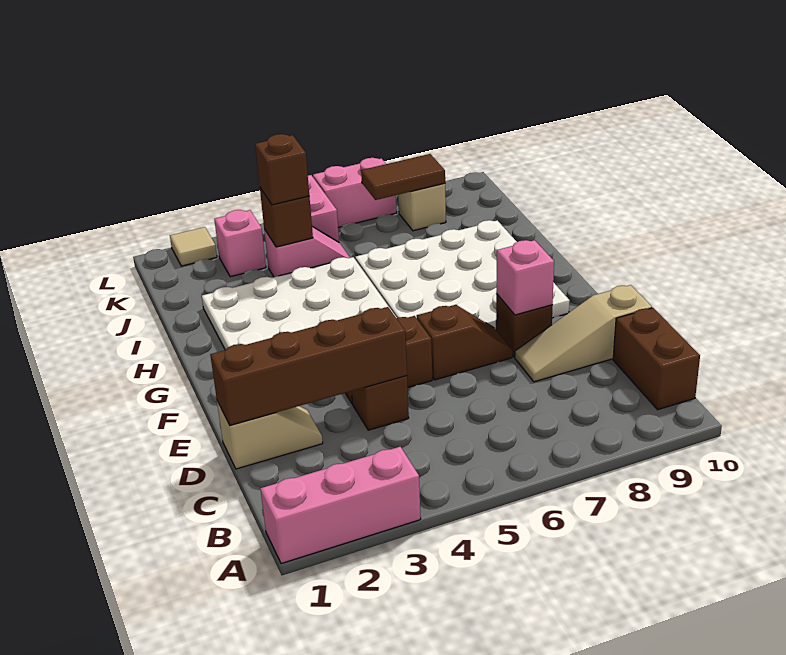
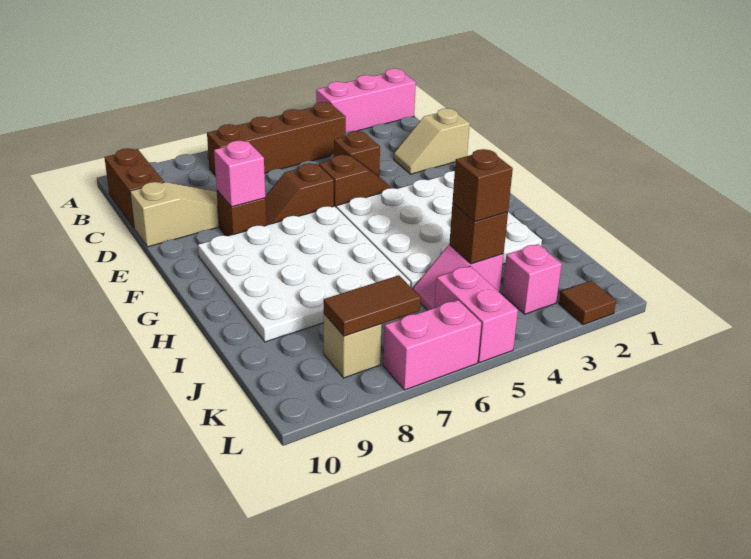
brown 1x4 brick [210,307,407,425] -> brown 1x4 brick moved to [207,102,346,176]
tan 1x1 tile [170,227,217,266] -> brown 1x1 tile [559,281,616,325]

